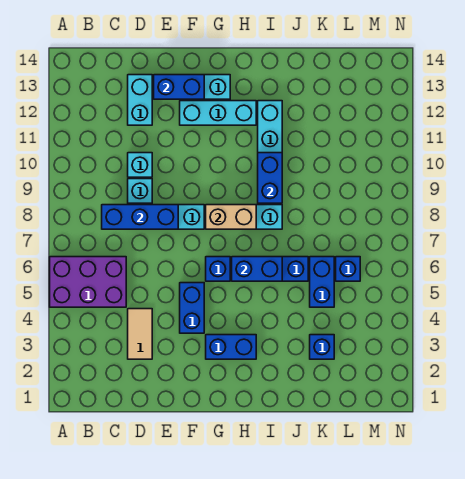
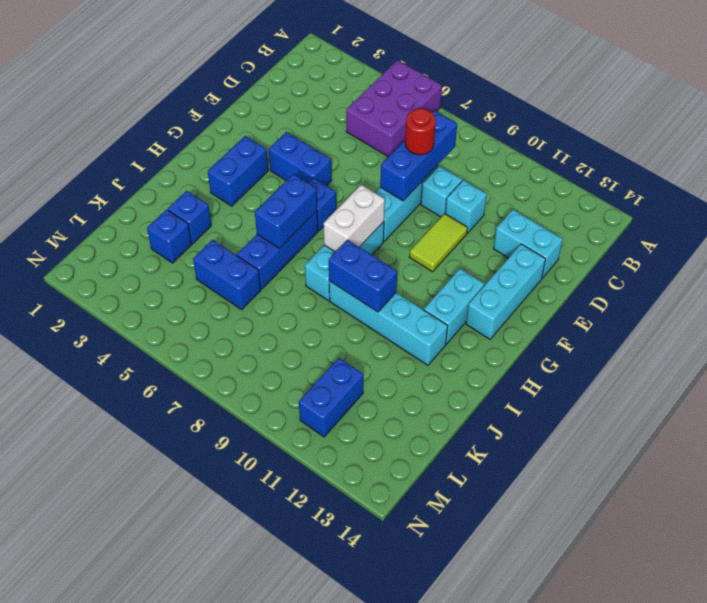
tan 1x2 tile [128,309,152,359] -> none
none -> red 1x1 round brick [405,108,436,155]
none -> lime 1x2 tile [410,214,468,272]
blue 1x2 brick [154,75,204,99] -> blue 1x2 brick moved to [299,358,363,437]
cyan 1x3 brick [180,101,256,125] -> cyan 1x2 brick [424,269,484,344]
tan 1x2 brick [206,205,256,229] -> white 1x2 brick [324,185,385,252]
blue 1x1 brick [336,257,360,281] -> blue 1x1 brick moved to [168,191,211,244]

